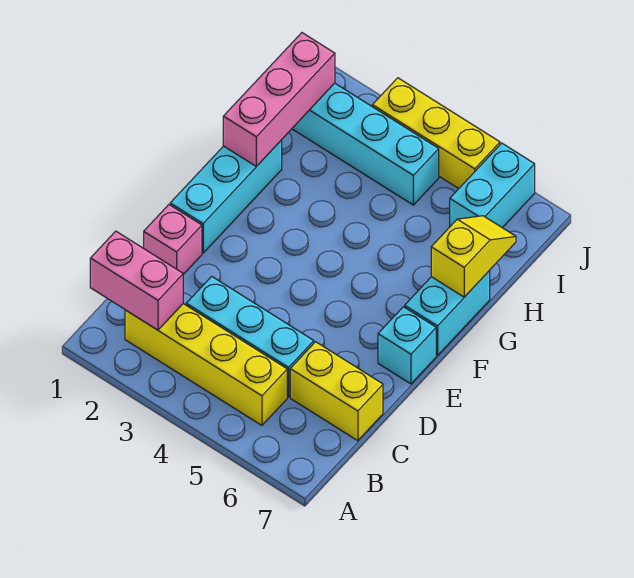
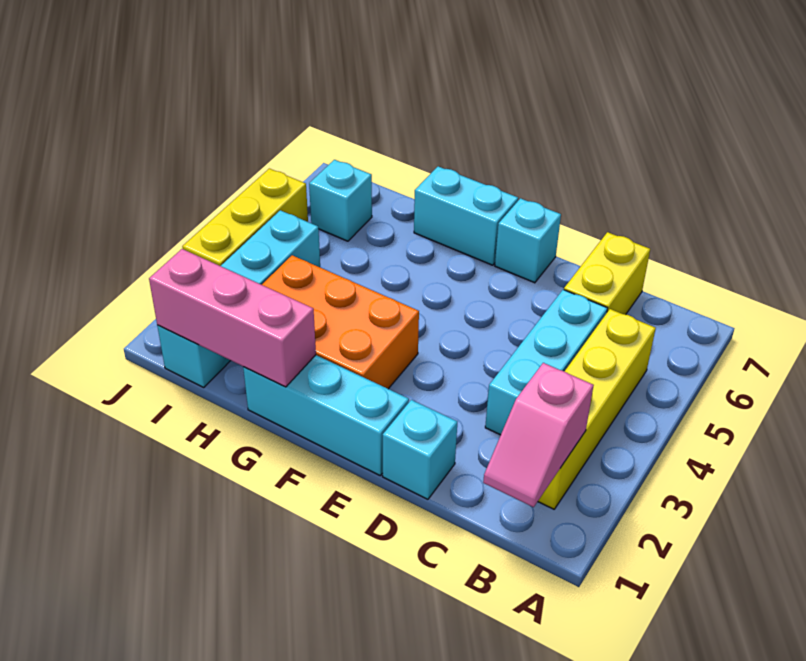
pink 1x2 brick [90,231,183,330] -> pink 1x2 slope [483,363,594,507]
pink 1x1 brick [144,205,202,274] -> cyan 1x1 brick [383,400,457,499]
none -> orange 2x3 brick [262,255,419,389]
yellow 1x2 slope [431,216,516,297] -> none
cyan 1x2 brick [450,143,535,228] -> cyan 1x1 brick [309,160,372,241]

